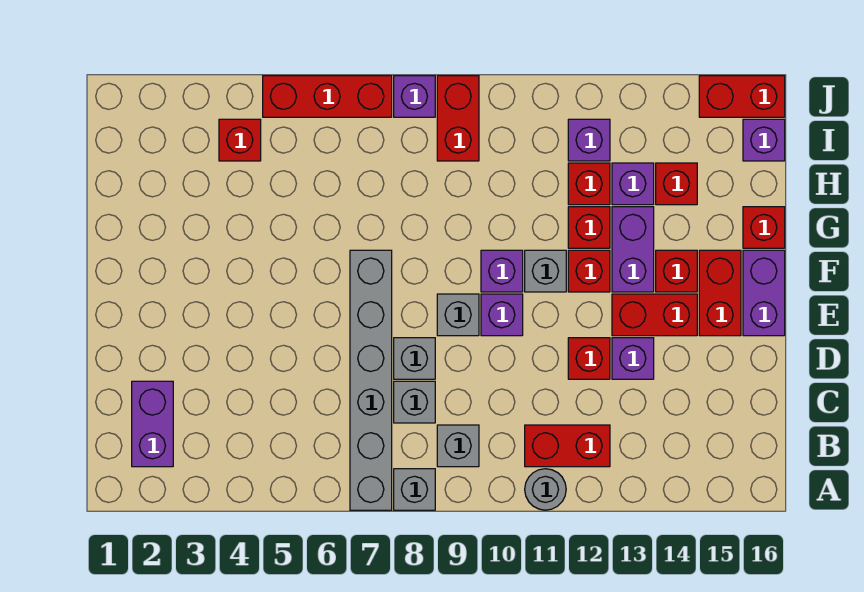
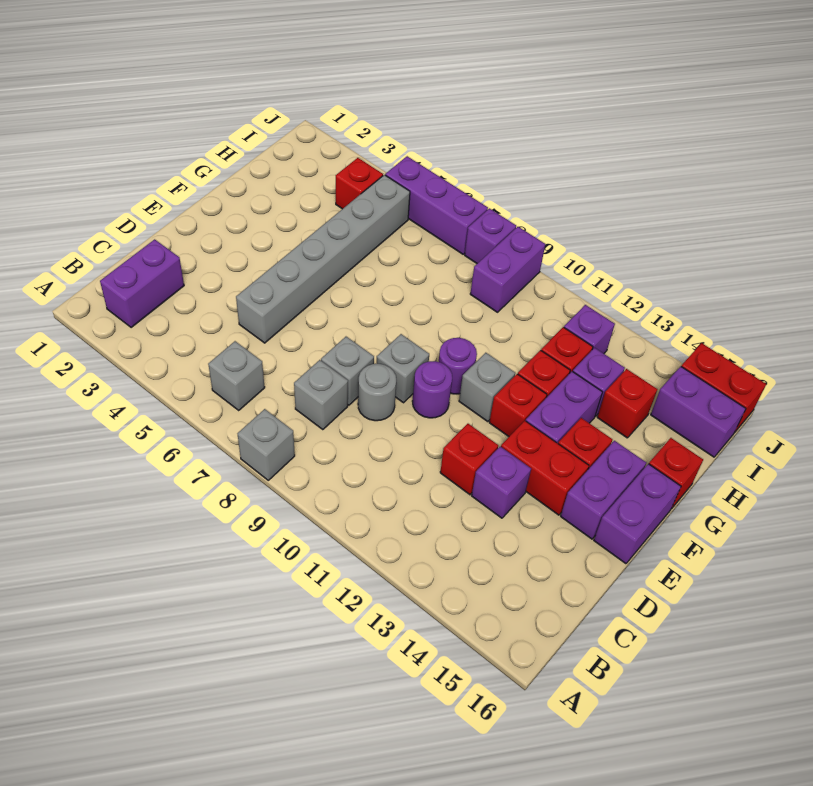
grey 1x6 brick [350,250,392,510] -> grey 1x6 brick moved to [236,175,410,343]
grey 1x1 round brick [525,469,566,510] -> grey 1x1 round brick moved to [358,364,396,421]
grey 1x1 brick [437,425,479,467] -> grey 1x1 brick moved to [208,341,265,410]
red 1x2 brick [525,425,610,467] -> none
purple 1x1 brick [481,294,523,336] -> purple 1x1 round brick [412,361,452,418]
red 1x2 brick [699,250,741,336] -> purple 1x2 brick [561,441,646,539]
purple 1x1 brick [481,250,523,292] -> purple 1x1 round brick [439,338,477,394]
red 1x2 brick [437,76,479,161] -> purple 1x2 brick [470,227,545,312]
purple 1x1 brick [743,119,785,161] -> purple 1x2 brick [651,366,746,457]
red 1x3 brick [263,76,392,117] -> purple 1x3 brick [385,156,488,254]

